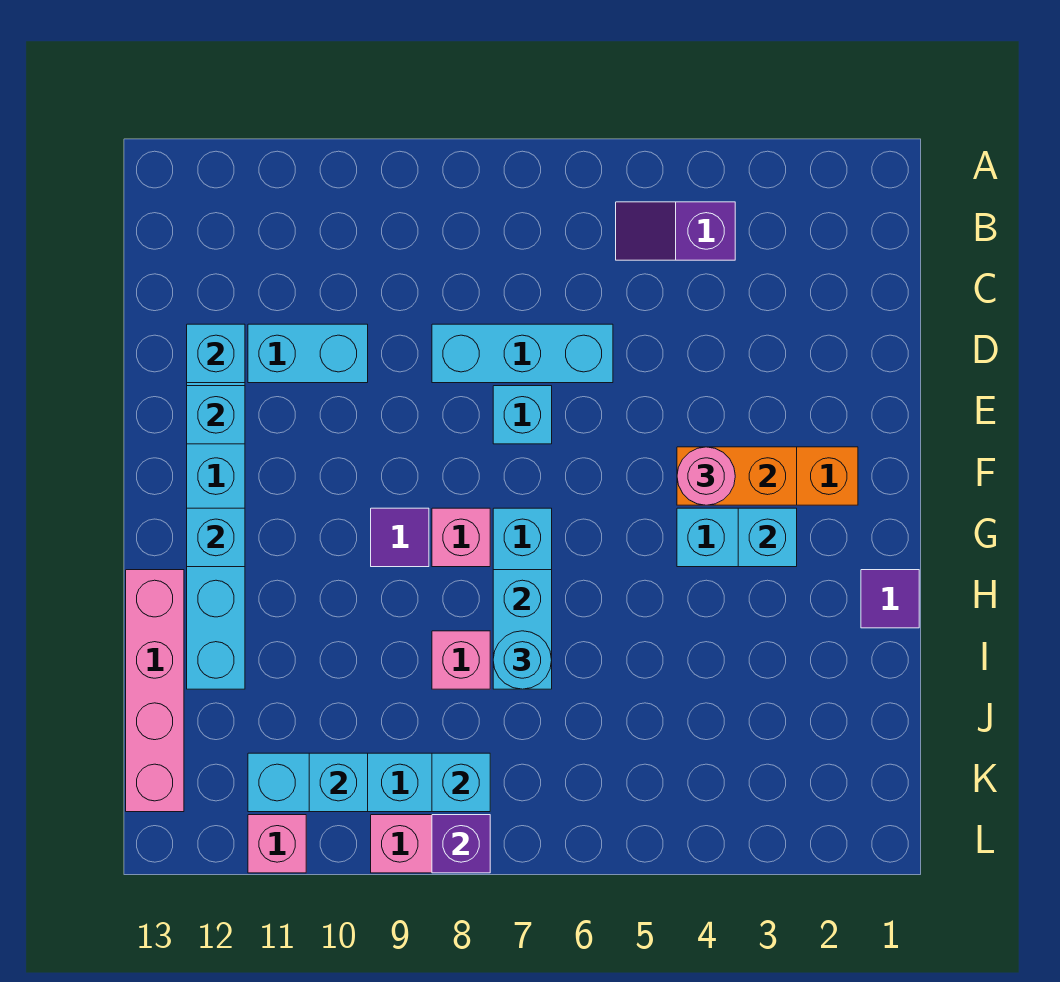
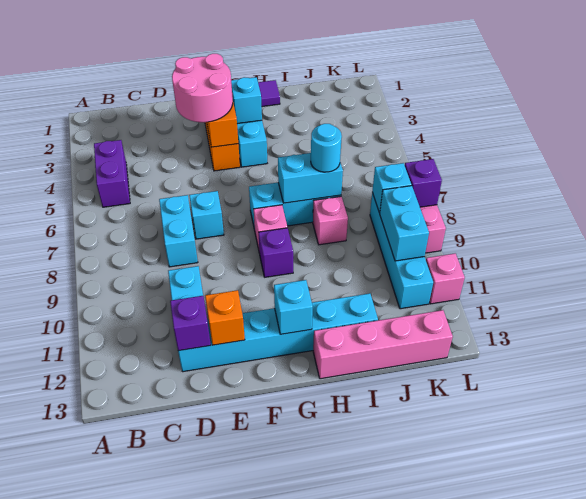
purple 1x2 slope [616,202,735,260] -> purple 1x2 brick [94,140,130,207]
cyan 1x3 brick [432,324,613,383] -> cyan 1x2 brick [159,195,198,267]
cyan 1x1 brick [187,324,245,383] -> purple 1x1 brick [170,296,211,351]
cyan 1x1 brick [187,386,245,444] -> orange 1x1 brick [205,290,245,345]
pink 1x1 round brick [677,447,735,505] -> pink 2x2 round brick [172,54,233,122]
purple 1x1 tile [371,508,429,567] -> purple 1x1 brick [259,228,293,277]
cyan 1x1 brick [309,753,368,812] -> cyan 1x2 brick [380,186,429,261]

